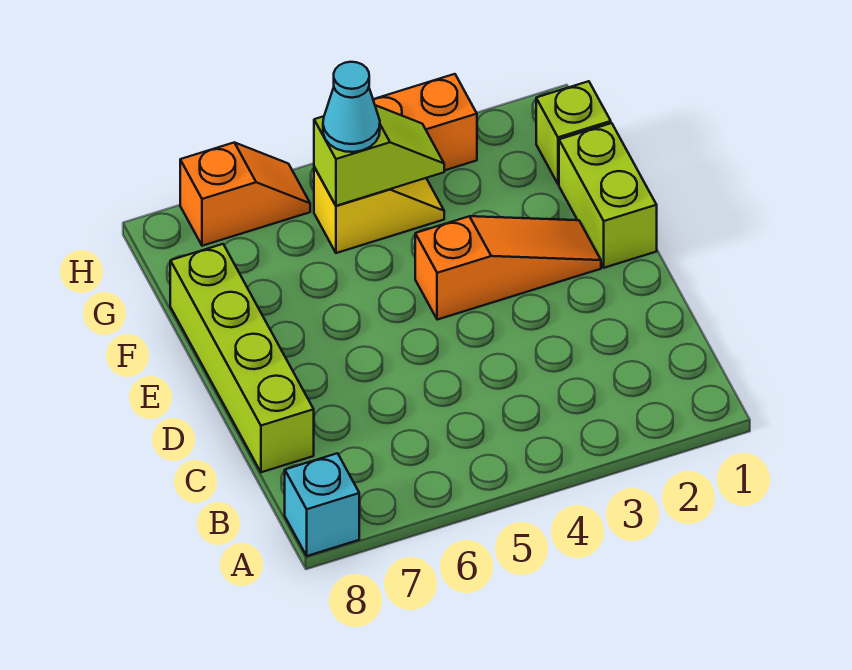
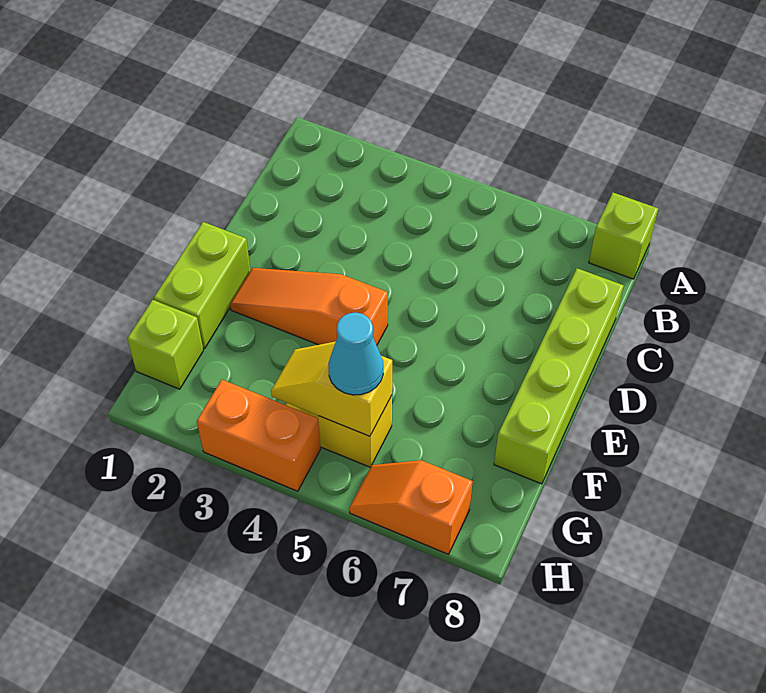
cyan 1x1 brick [285,453,359,556] -> lime 1x1 brick [589,193,658,279]
lime 1x2 slope [314,105,444,206] -> yellow 1x2 slope [271,341,392,436]

